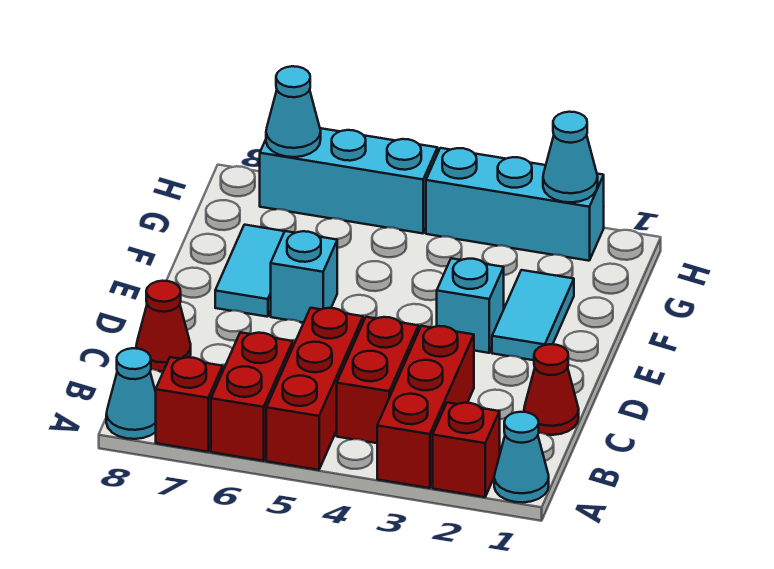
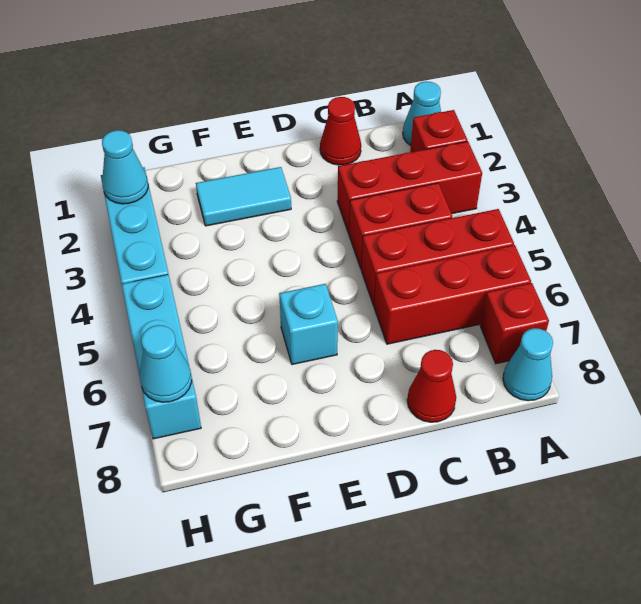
red 1x2 brick [211,332,293,461] -> red 1x3 brick [374,245,531,344]
cyan 1x1 brick [437,258,504,353] -> none
cyan 1x2 tile [215,225,285,317] -> none

